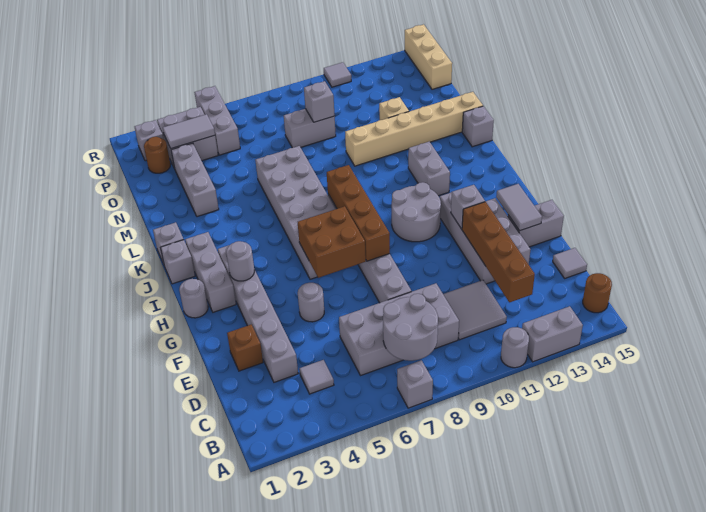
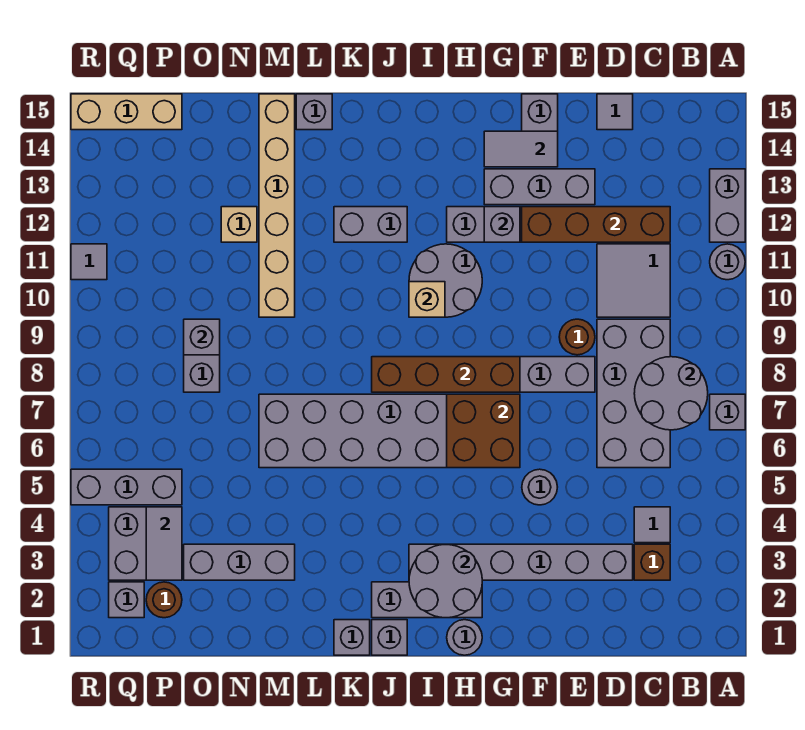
brown 1x1 round brick [583,273,612,313] -> brown 1x1 round brick moved to [559,319,595,355]
brown 1x1 brick [227,325,263,371] -> brown 1x1 brick moved to [634,544,670,580]
grey 1x1 round brick [226,241,254,281] -> grey 2x2 round brick [409,545,482,618]
none -> tan 1x1 brick [409,282,445,317]

